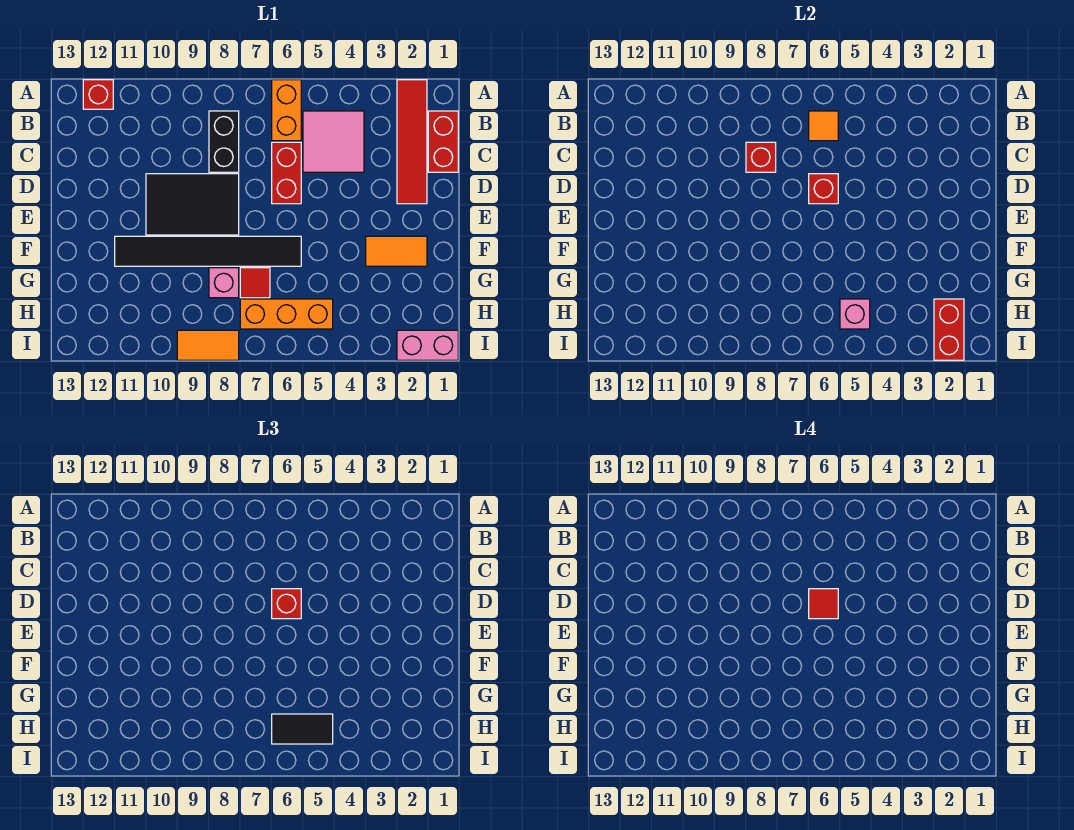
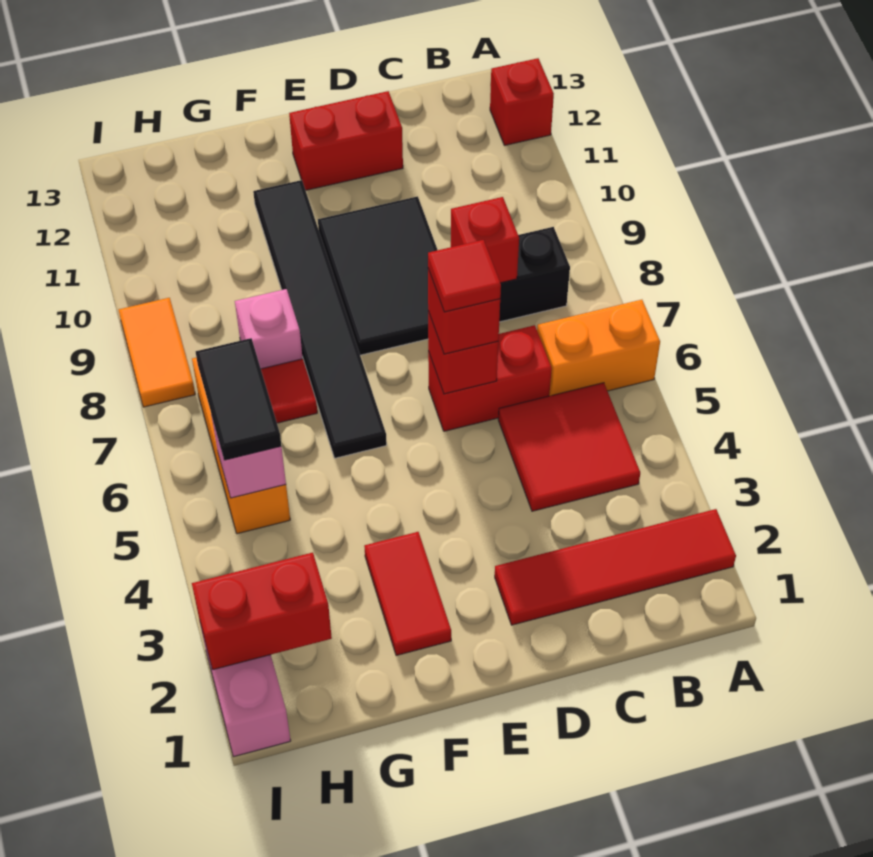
red 1x2 brick [428,111,458,172] -> red 1x2 brick moved to [289,91,403,190]
pink 2x2 tile [303,111,364,172] -> red 2x2 tile [498,383,640,511]
orange 1x1 tile [809,111,838,141] -> none
orange 1x2 tile [366,236,427,266] -> red 1x2 tile [364,532,451,656]

